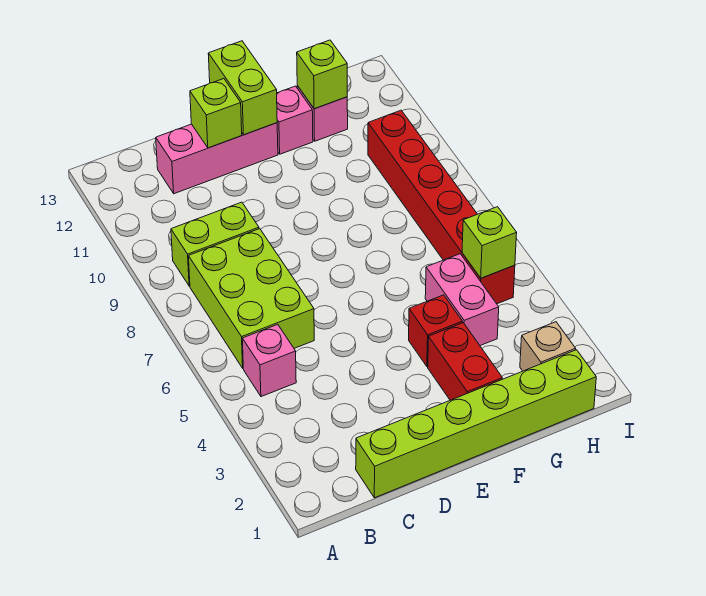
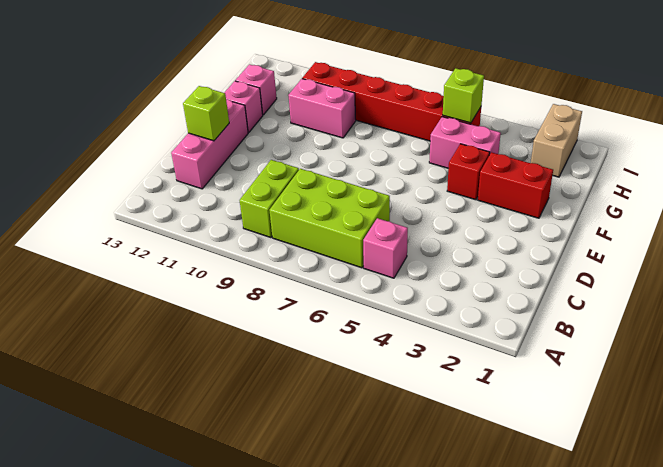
lime 1x6 brick [356,350,596,498] -> none
lime 1x2 brick [208,41,277,135] -> none
none -> pink 1x2 brick [288,79,356,138]
lime 1x1 brick [297,40,347,109] -> none
tan 1x1 brick [520,322,576,371] -> tan 1x2 brick [531,104,582,177]

